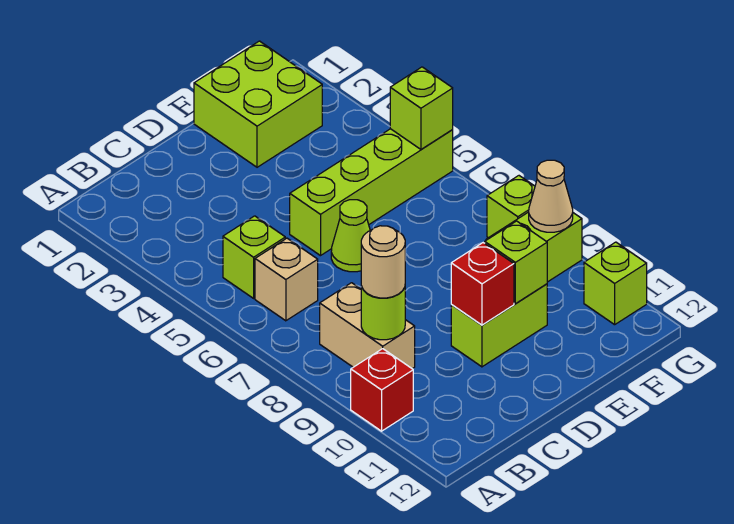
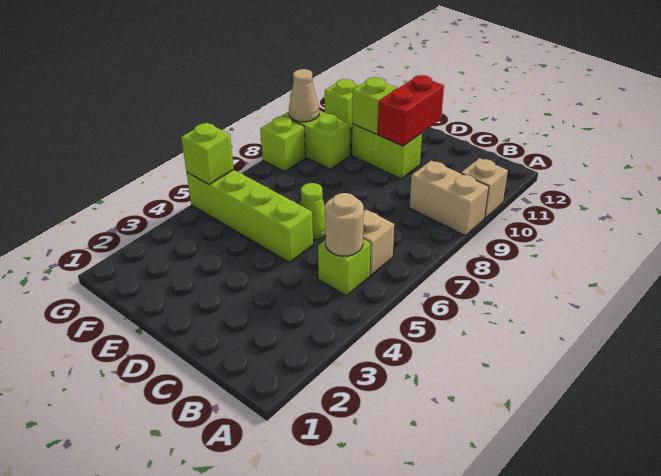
red 1x1 brick [351,349,413,431] -> tan 1x1 brick [461,158,508,218]
tan 1x2 brick [320,283,415,369] -> tan 1x2 brick turned to [409,160,489,236]
lime 1x1 round brick [361,286,405,340] -> none
tan 1x1 round brick [361,226,405,298] -> tan 1x1 round brick moved to [325,193,364,256]
red 1x1 brick [451,243,514,325] -> red 1x2 brick [378,75,444,146]
lime 2x2 brick [194,41,322,167] -> none

